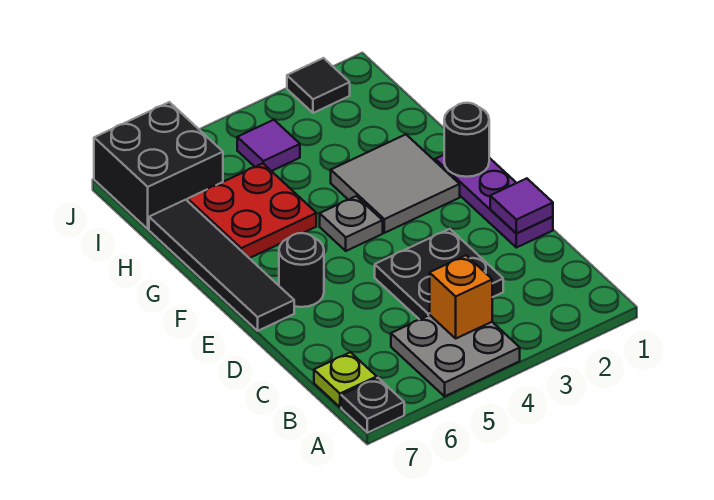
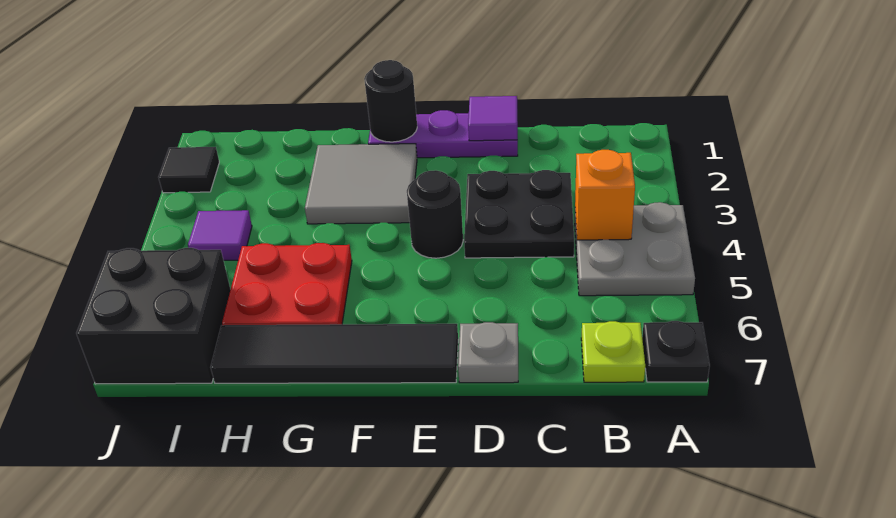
black 1x1 round brick [279,233,324,307] -> black 1x1 round brick moved to [407,170,463,258]
grey 1x1 plate [320,196,383,251] -> grey 1x1 plate moved to [458,322,518,383]

